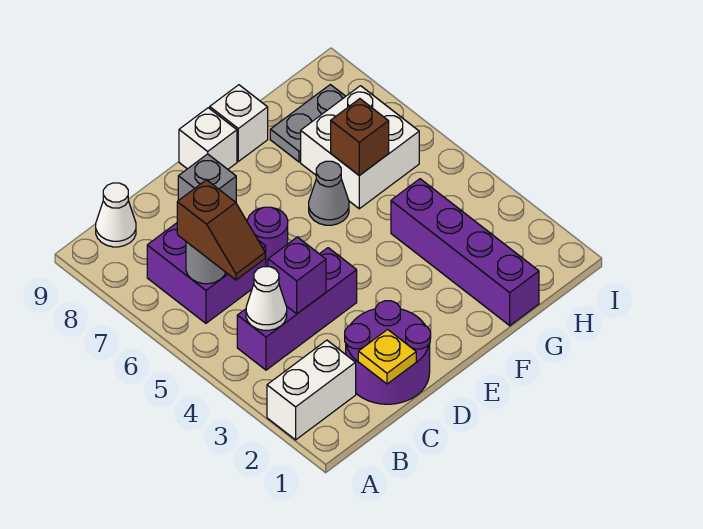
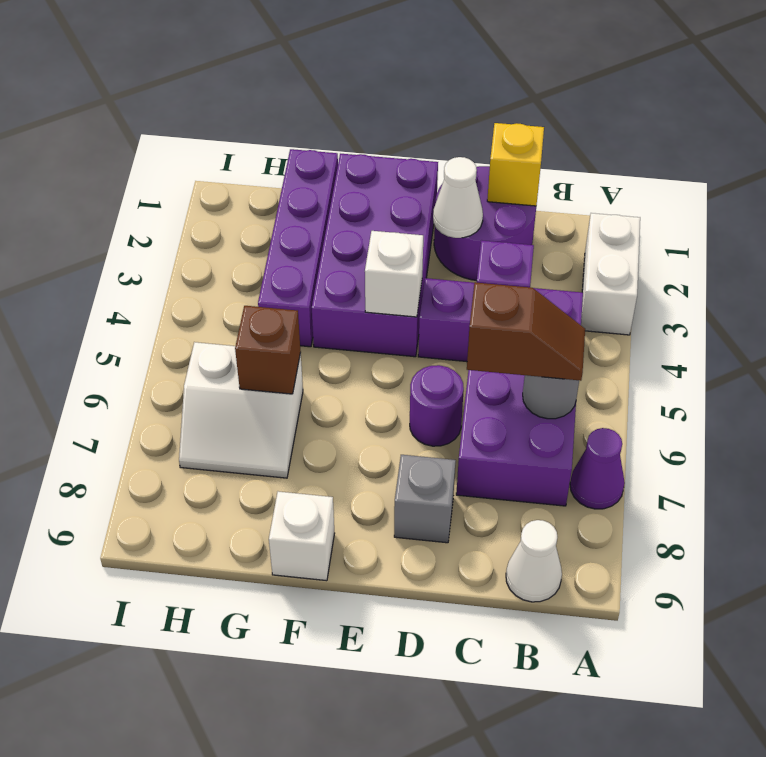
white 1x2 brick [267,340,356,440] -> white 1x2 brick turned to [581,213,640,335]
none -> purple 1x1 cone [570,428,625,509]
white 1x1 cone [246,267,287,330] -> white 1x1 cone moved to [433,157,483,238]
brown 1x2 slope [177,180,265,280] -> brown 1x2 slope turned to [467,282,585,381]
yellow 1x1 plate [358,329,416,384] -> yellow 1x1 brick [487,123,544,206]
none -> purple 2x4 brick [312,154,438,357]
white 1x1 brick [179,108,237,169] -> white 1x1 brick moved to [365,231,423,317]
grey 1x1 cone [309,161,349,225] -> none
white 2x2 brick [301,86,419,209] -> white 2x2 slope [179,342,303,478]
grey 1x2 plate [270,85,346,162] -> none

